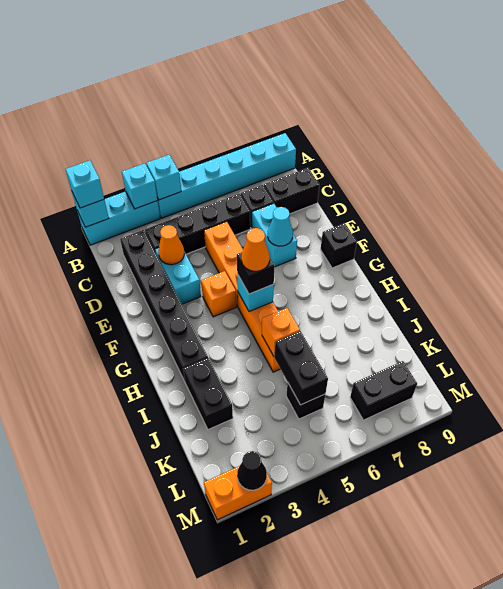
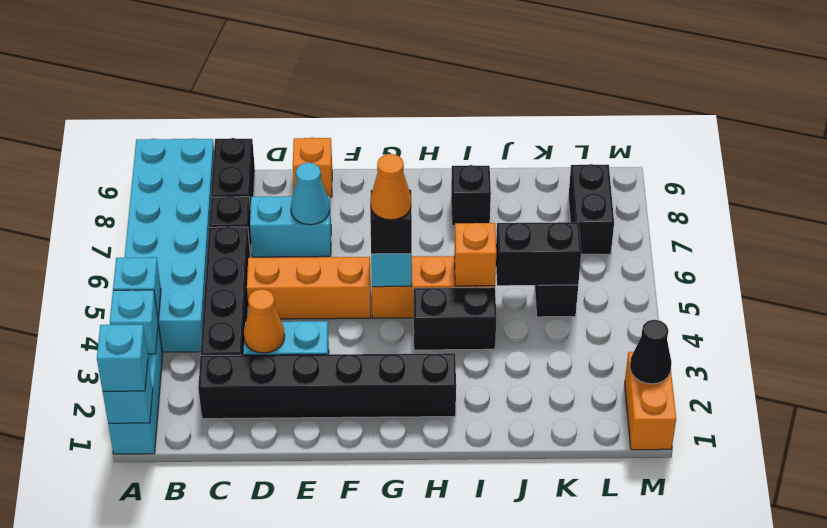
cyan 1x6 brick [157,133,296,218] -> cyan 2x6 brick [125,138,214,352]
orange 1x1 brick [201,271,236,317] -> orange 1x1 brick moved to [293,137,332,197]
black 1x1 brick [321,223,357,268] -> black 1x1 brick moved to [451,165,491,225]
black 1x2 brick [183,358,233,430] -> black 1x2 brick moved to [414,287,496,350]

